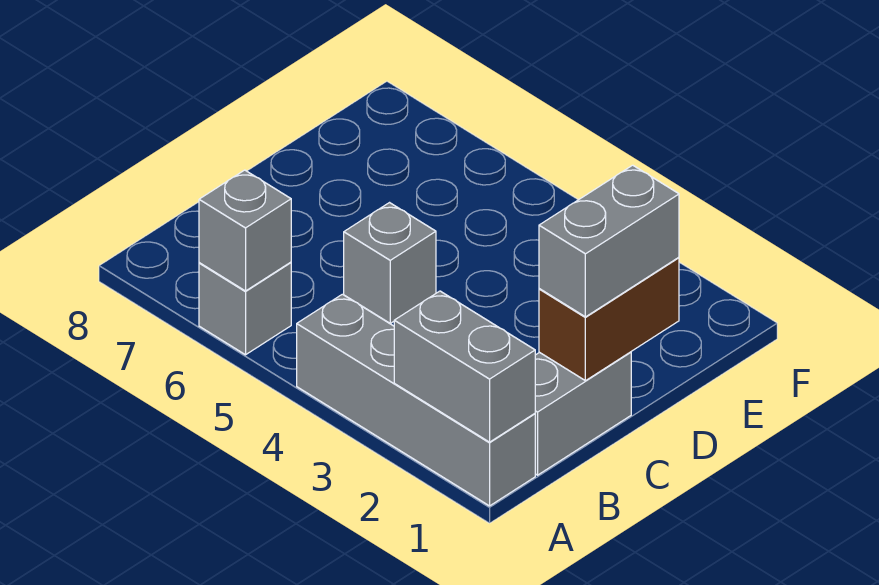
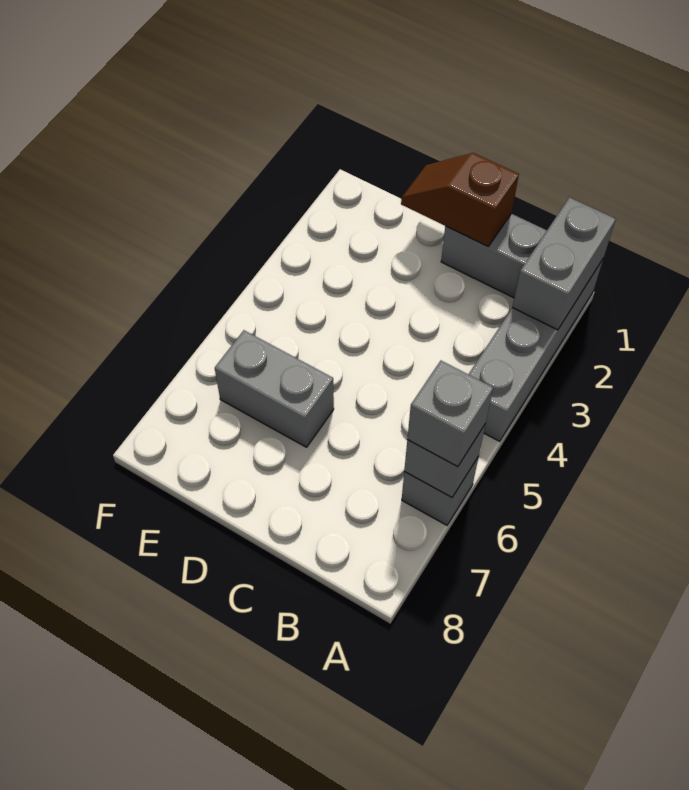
brown 1x2 brick [539,257,679,381] -> brown 1x2 slope [401,153,519,246]
grey 1x2 brick [539,165,679,317] -> grey 1x2 brick moved to [215,330,334,447]
grey 1x1 brick [344,203,436,323] -> grey 1x1 brick moved to [407,361,493,467]

